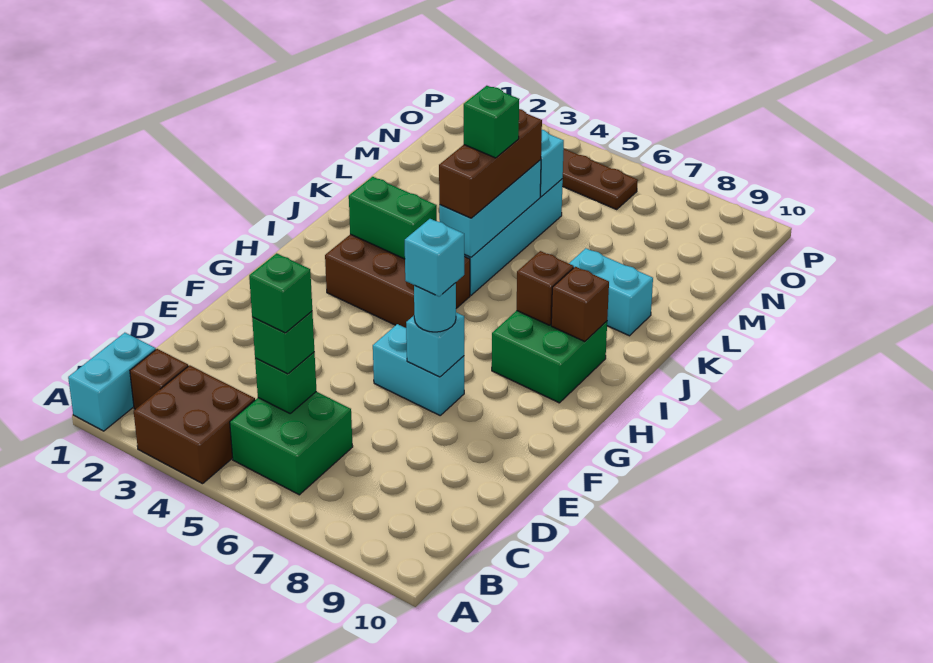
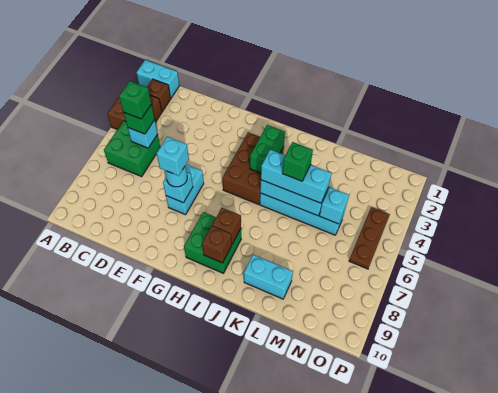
green 1x1 brick [255,352,316,413] -> cyan 1x1 brick [128,120,158,148]
brown 1x3 brick [439,109,542,218] -> cyan 1x3 brick [261,150,332,203]
cyan 1x2 brick [569,248,653,336] -> cyan 1x2 brick turned to [244,255,293,299]

